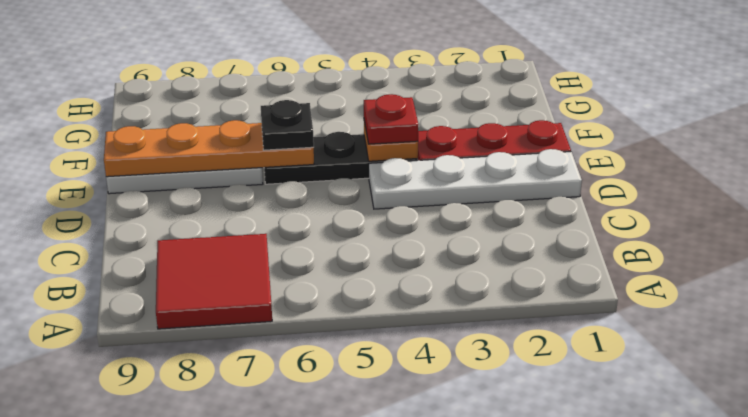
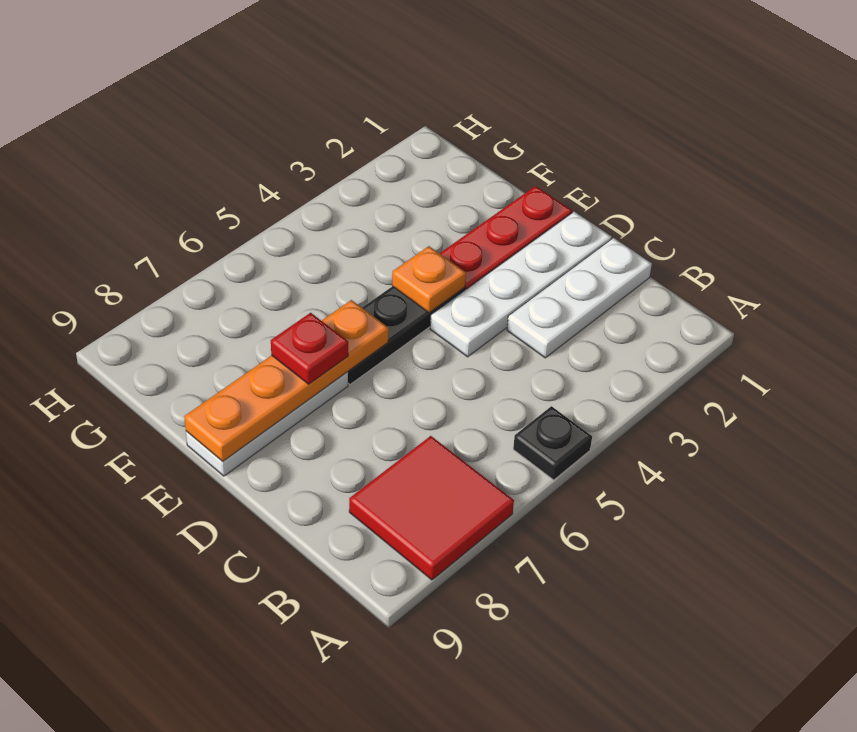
none -> white 1x3 plate [507,238,652,358]
red 1x1 plate [364,94,419,144] -> red 1x1 plate moved to [271,313,348,384]
black 1x1 plate [261,100,314,150] -> black 1x1 plate moved to [513,406,592,480]

